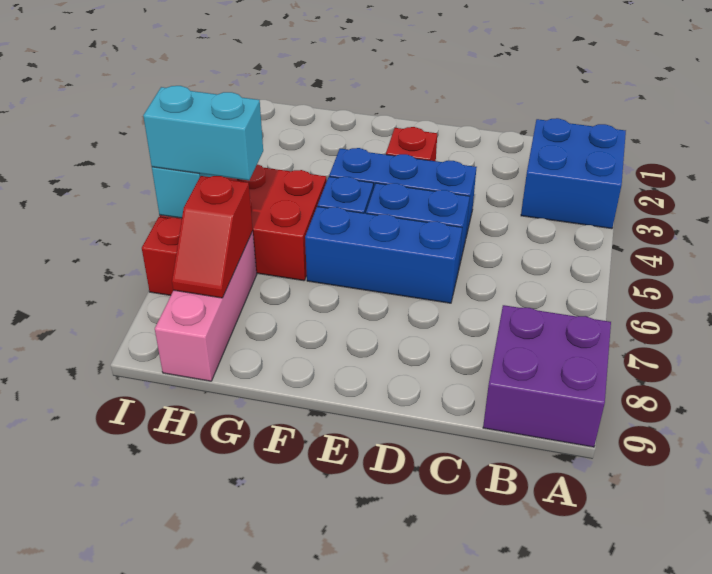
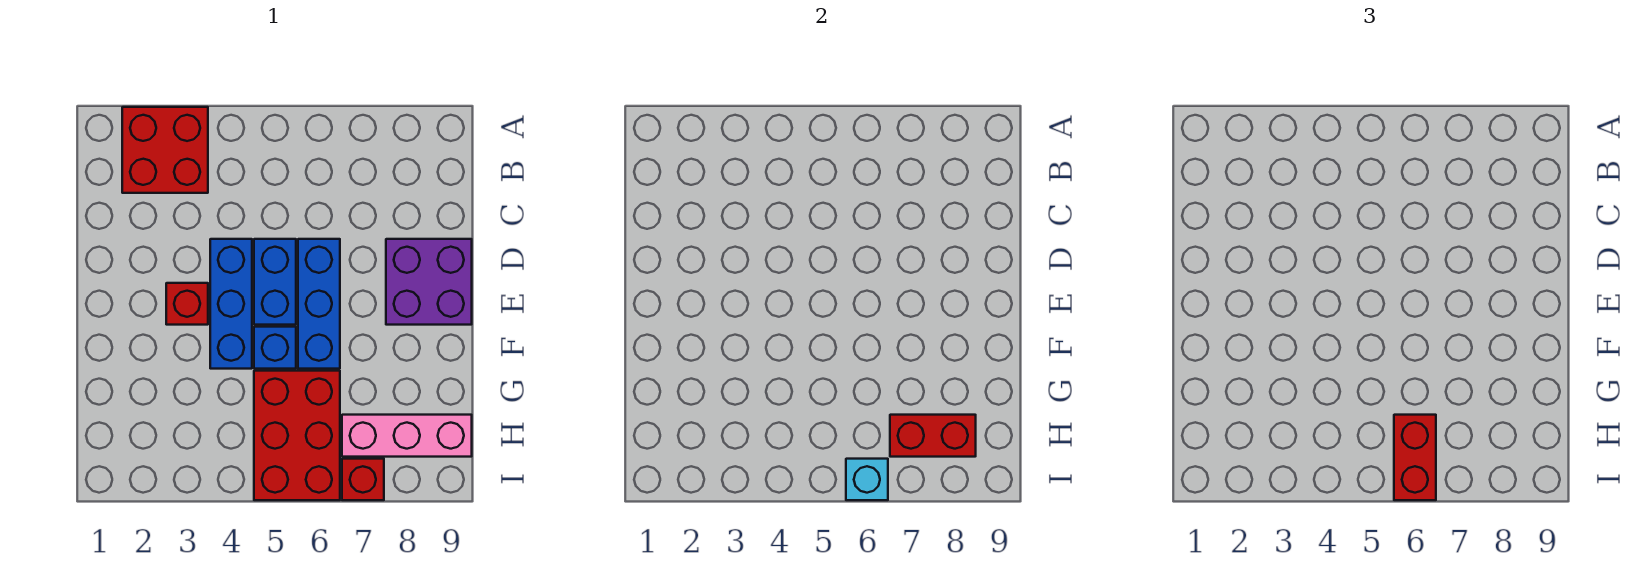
blue 2x2 brick [521,118,626,229] -> red 2x2 brick [122,107,208,193]
purple 2x2 brick [483,305,611,447] -> purple 2x2 brick moved to [386,239,472,325]
cyan 1x2 brick [143,86,263,180] -> red 1x2 brick [1394,415,1436,500]
red 1x2 slope [172,176,253,298] -> red 1x2 brick [890,415,976,457]

